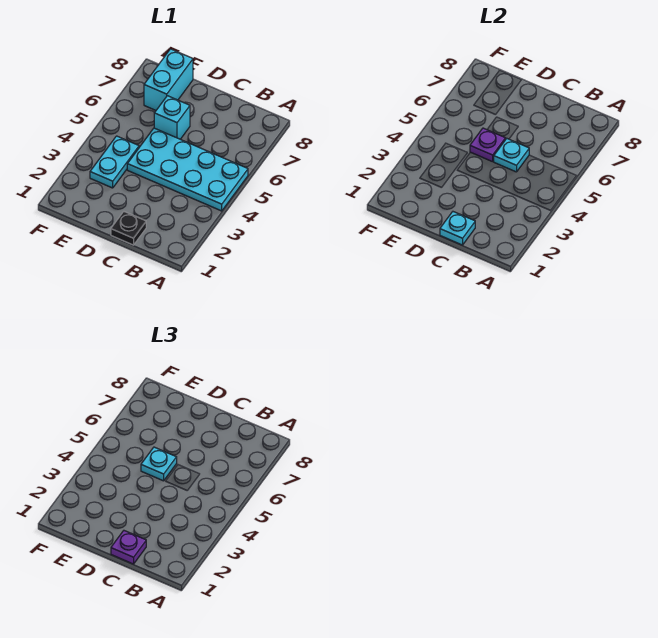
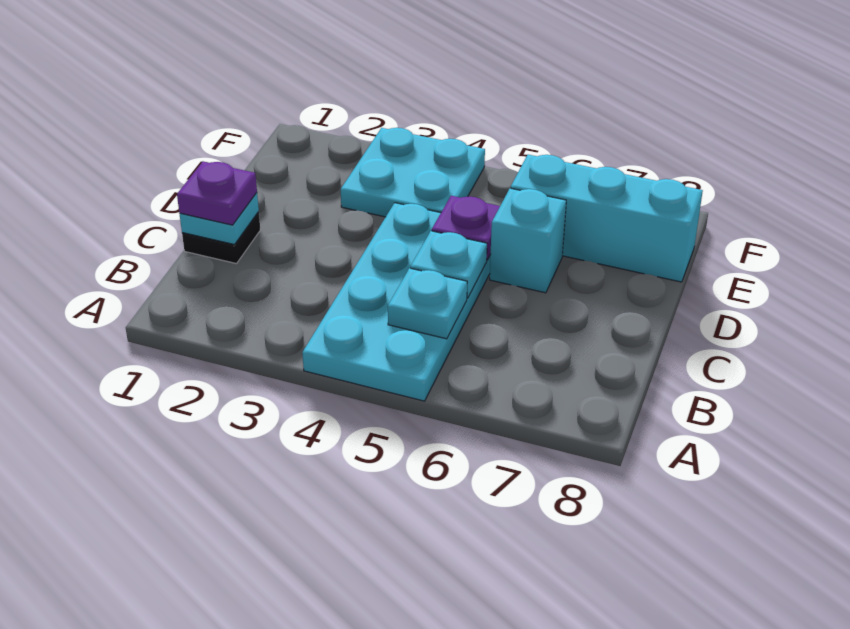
cyan 1x1 plate [141,447,177,481] -> cyan 1x1 plate moved to [388,268,467,339]
cyan 1x2 plate [90,136,139,188] -> cyan 2x2 plate [341,128,485,217]
cyan 1x2 brick [144,49,193,110] -> cyan 1x3 brick [511,155,703,282]

